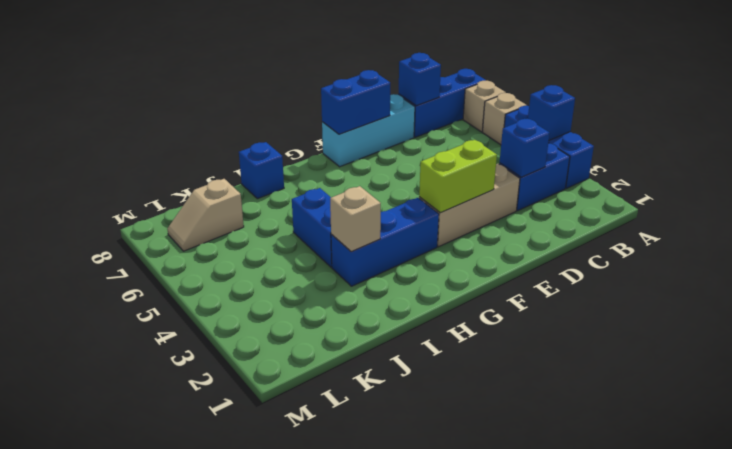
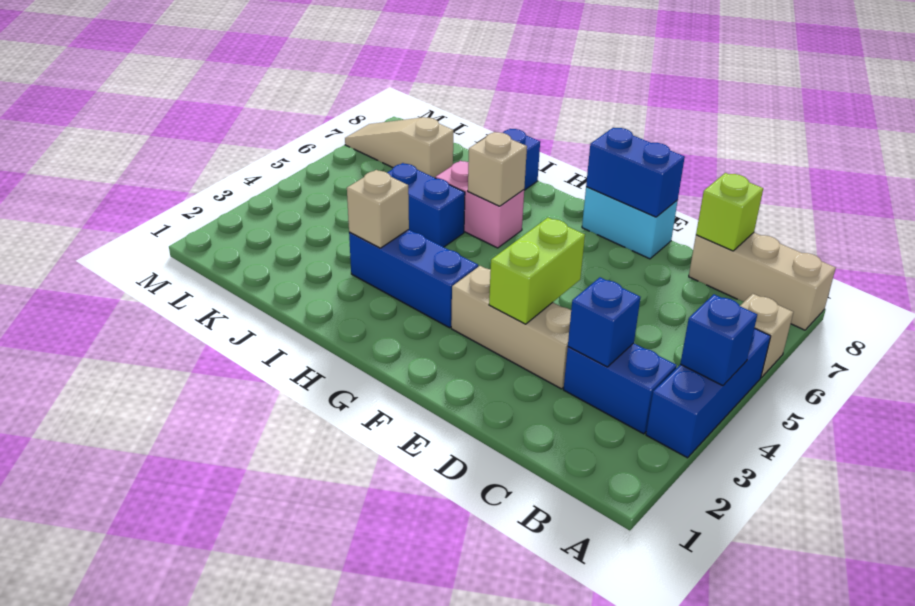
tan 1x1 brick [463,81,506,132] -> tan 1x1 brick moved to [468,132,527,206]
blue 1x3 brick [398,69,486,137] -> tan 1x3 brick [689,233,836,330]
blue 1x1 brick [399,53,441,106] -> lime 1x1 brick [696,173,763,251]
cyan 1x3 brick [322,94,415,167] -> cyan 1x2 brick [582,187,678,259]
lime 1x2 brick [419,140,497,213] -> lime 1x2 brick turned to [489,218,585,324]
none -> pink 1x2 brick [435,161,524,248]
blue 1x2 brick [292,188,332,267] -> blue 1x2 brick turned to [387,163,465,247]
tan 1x2 slope [167,179,244,251] -> tan 1x3 slope [345,117,453,178]

